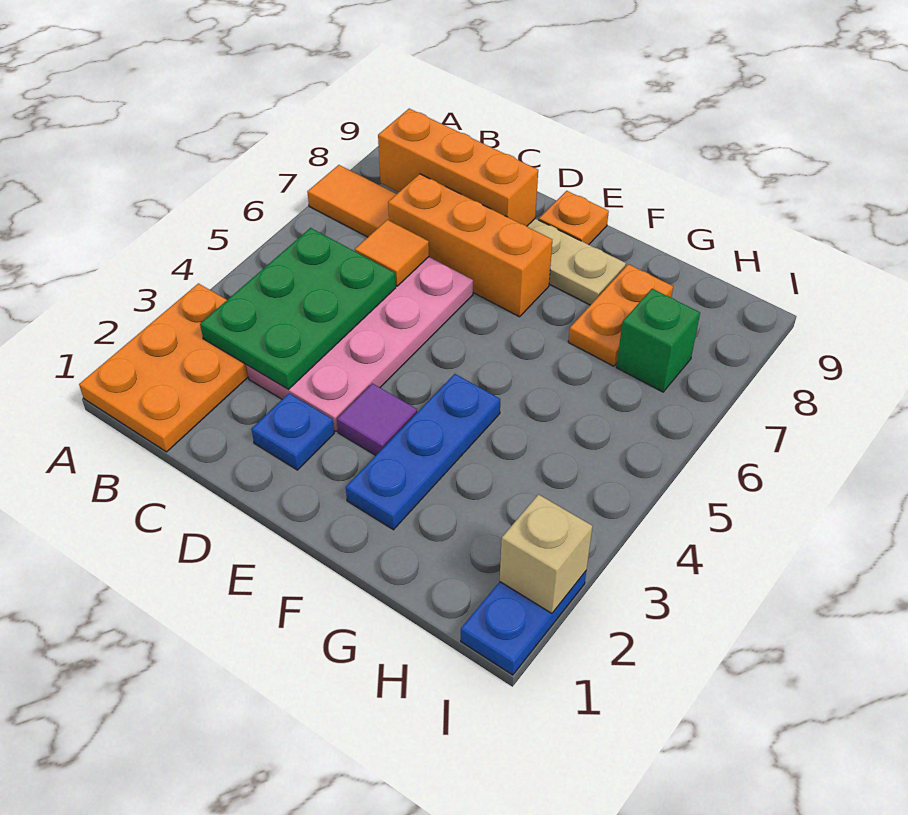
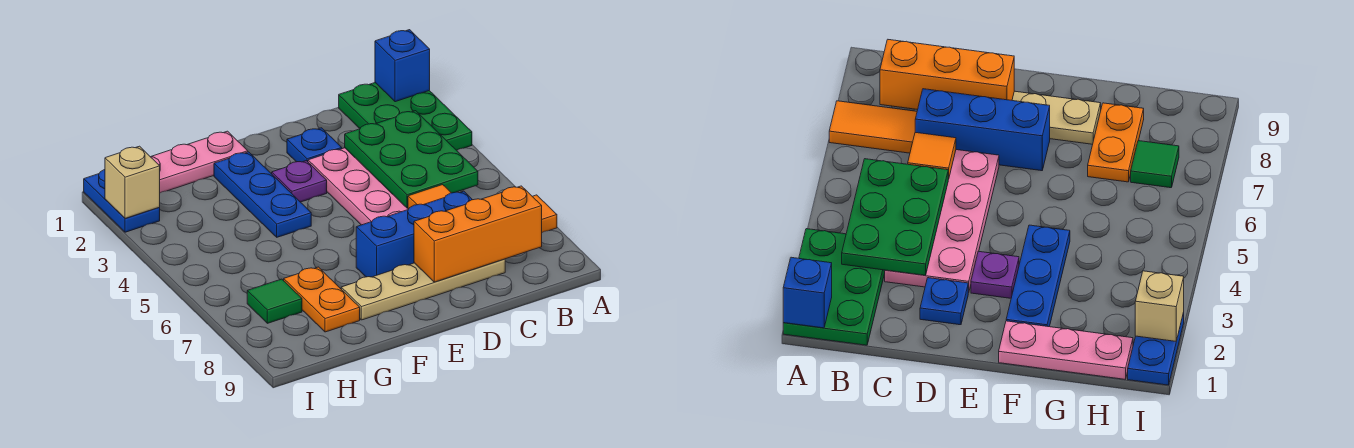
orange 2x3 plate [79,283,248,452] -> green 2x3 plate [339,83,472,150]
none -> blue 1x1 brick [375,30,430,102]
orange 1x3 brick [388,174,552,317] -> blue 1x3 brick [356,191,472,277]
purple 1x1 tile [337,383,417,455] -> purple 1x1 plate [272,161,327,202]
orange 1x1 plate [539,191,609,245] -> none
none -> pink 1x3 plate [151,131,248,193]
green 1x1 brick [616,289,700,392] -> green 1x1 tile [247,279,302,323]

